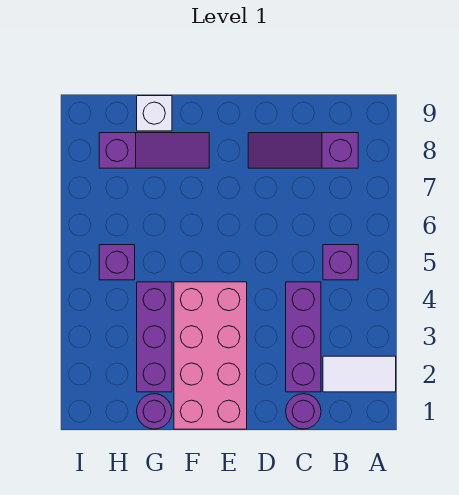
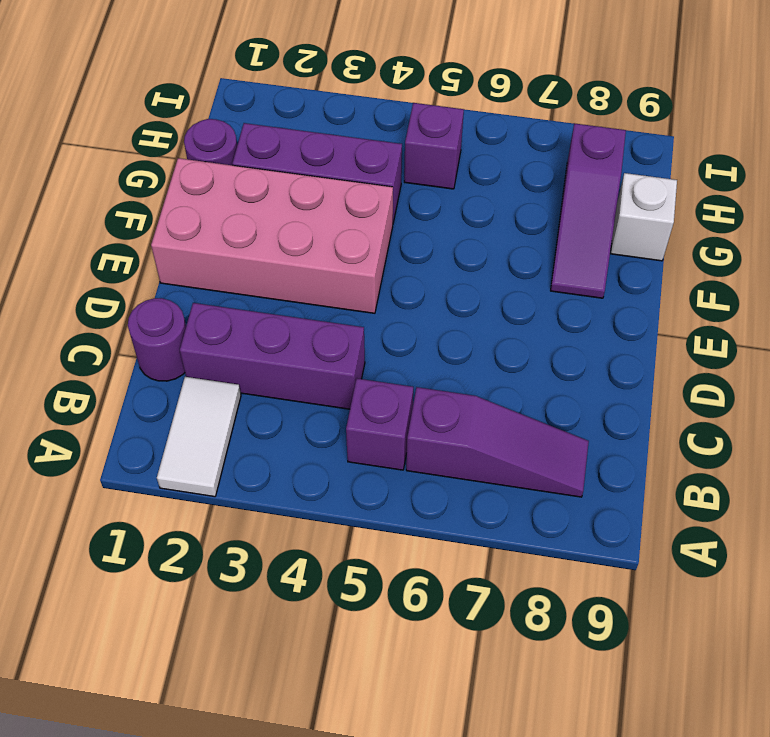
purple 1x3 slope [248,133,358,168] -> purple 1x3 slope turned to [406,387,589,497]

